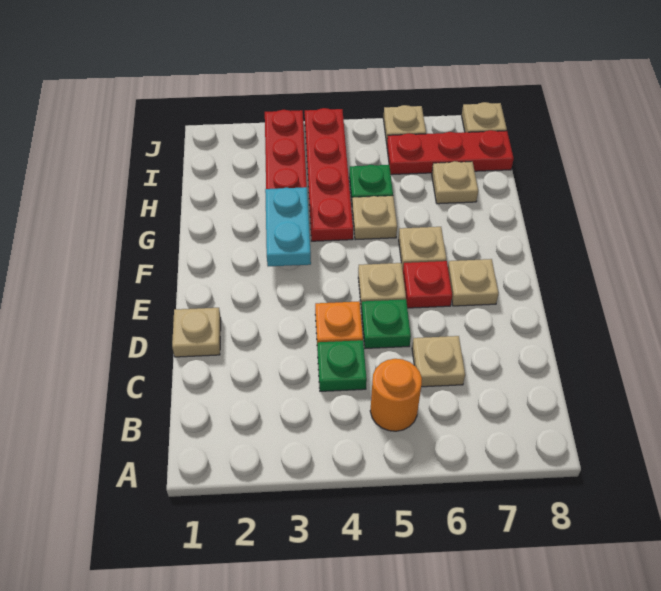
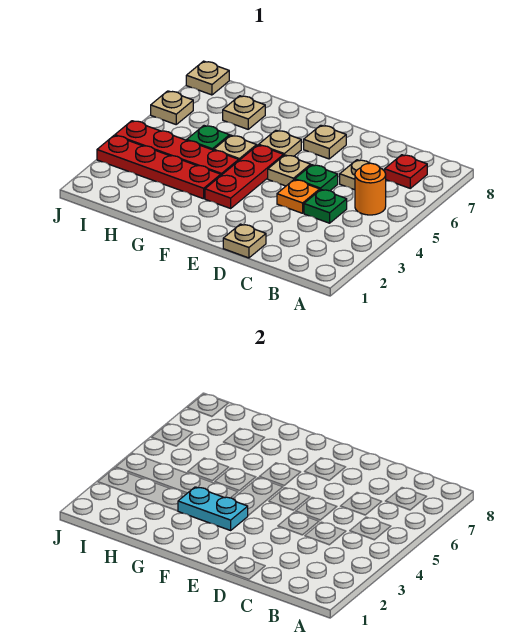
red 1x1 plate [403,261,452,308] -> red 1x1 plate moved to [385,155,427,188]
red 1x3 plate [387,130,514,175] -> red 1x3 plate moved to [205,145,284,208]

